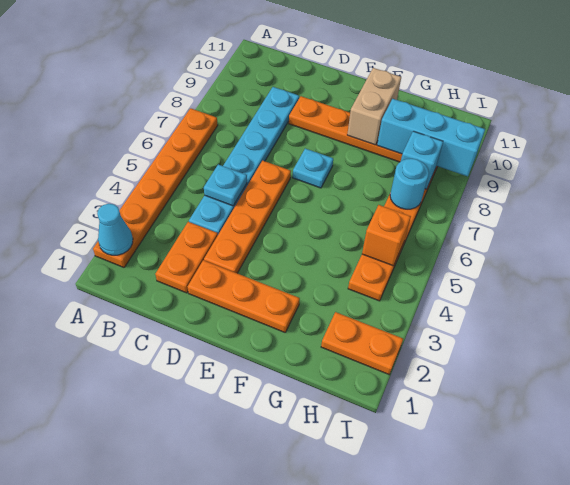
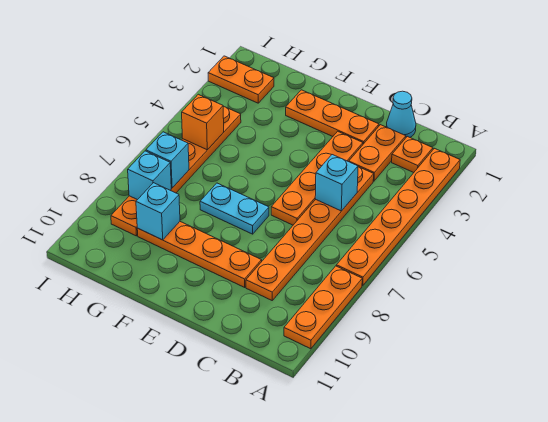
cyan 1x1 cone [97,204,133,255] -> cyan 1x1 cone moved to [386,91,416,137]
none -> orange 1x3 plate [284,266,362,349]
none -> orange 1x1 plate [392,136,433,173]
cyan 1x6 plate [189,87,299,234] -> orange 1x6 plate [246,167,374,300]
cyan 1x1 plate [204,164,247,206] -> cyan 1x1 brick [315,155,358,211]
cyan 1x1 plate [293,148,333,188] -> cyan 1x2 plate [200,183,269,234]
tan 1x2 brick [347,68,401,145] -> none
cyan 1x3 brick [377,99,485,176] -> cyan 1x1 brick [136,183,180,240]
cyan 1x1 round brick [390,159,429,209] -> cyan 1x1 brick [146,132,189,188]

